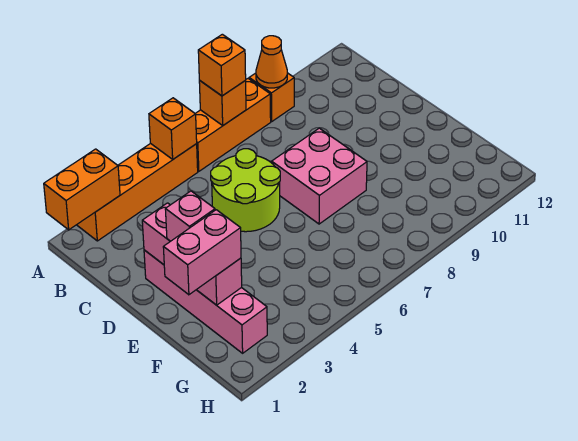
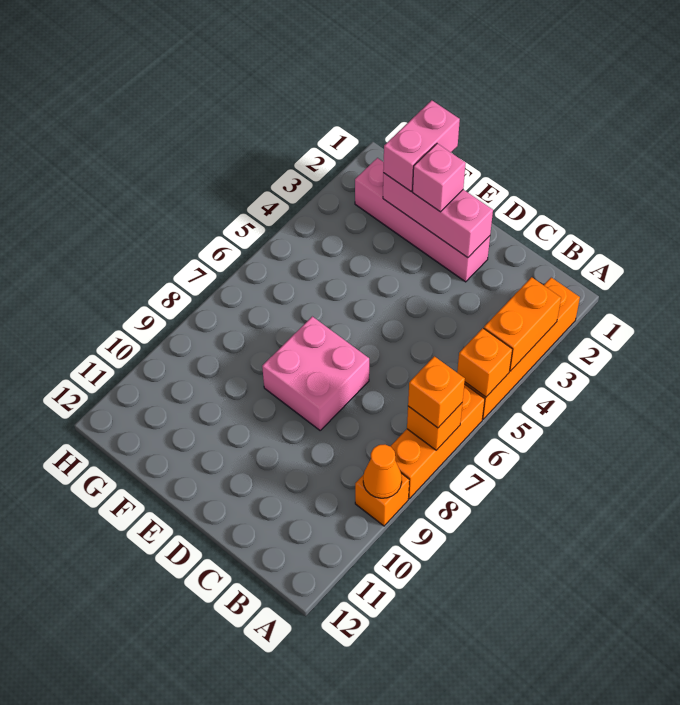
orange 1x2 brick [44,149,120,230] -> orange 1x2 brick moved to [484,277,561,371]
lime 2x2 round brick [211,149,280,232] -> none

